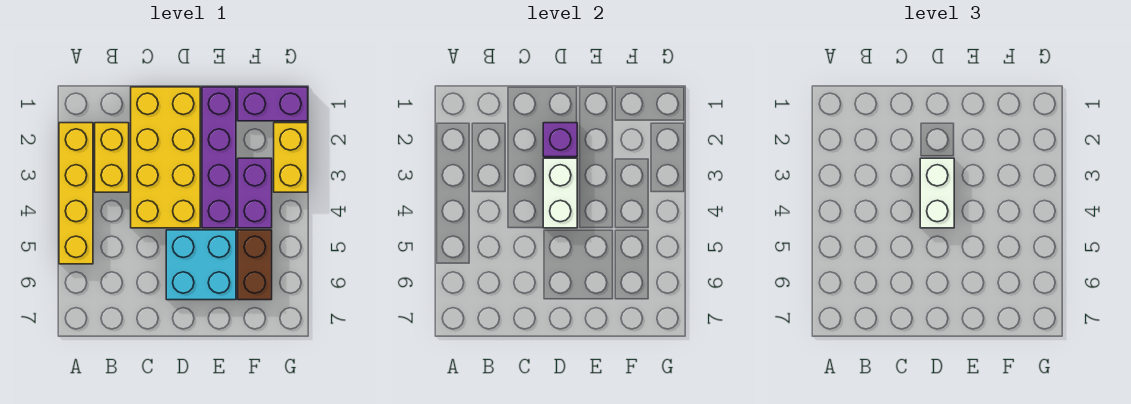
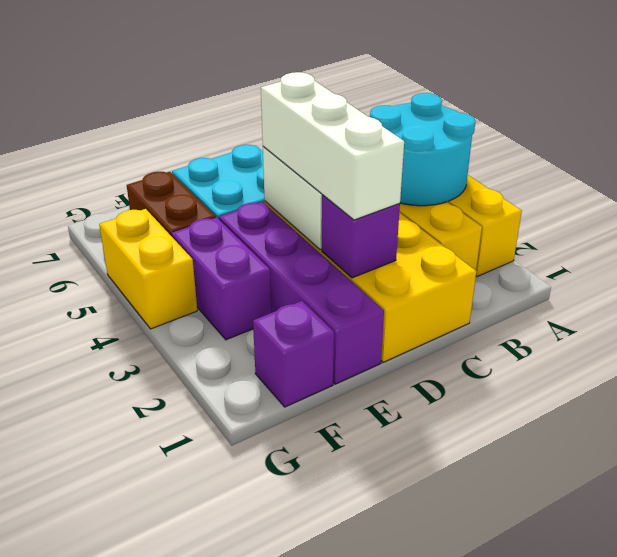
none -> cyan 2x2 round brick [370,93,475,206]
white 1x2 brick [920,158,954,228] -> white 1x3 brick [261,72,404,220]
purple 1x2 brick [238,87,308,121] -> purple 1x1 brick [253,301,334,407]
yellow 1x2 brick [274,123,308,192] -> yellow 1x2 brick moved to [99,209,197,329]

